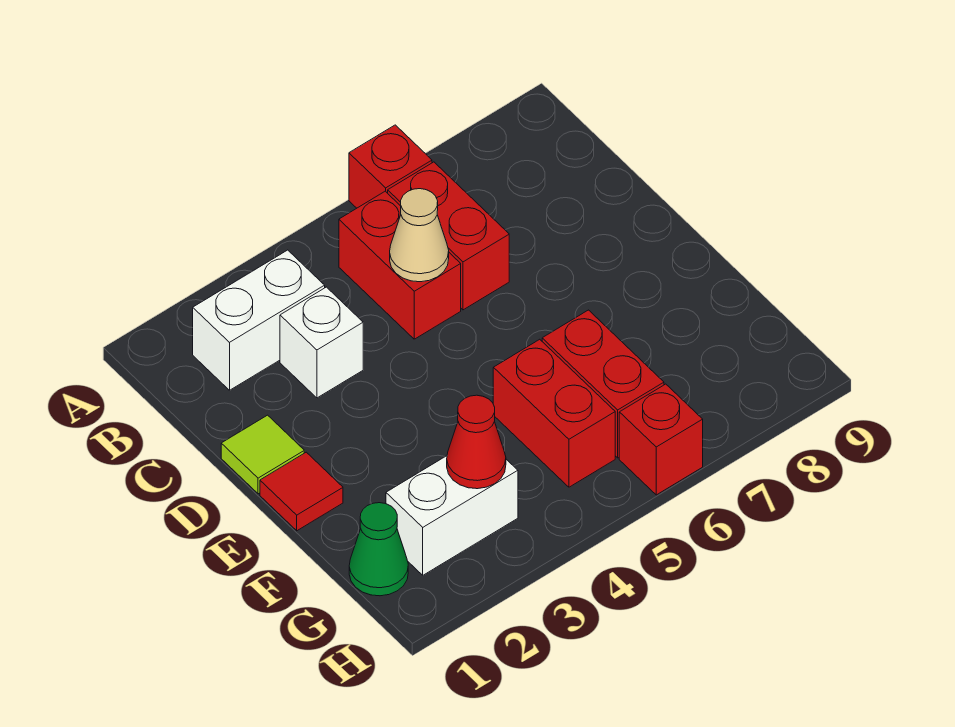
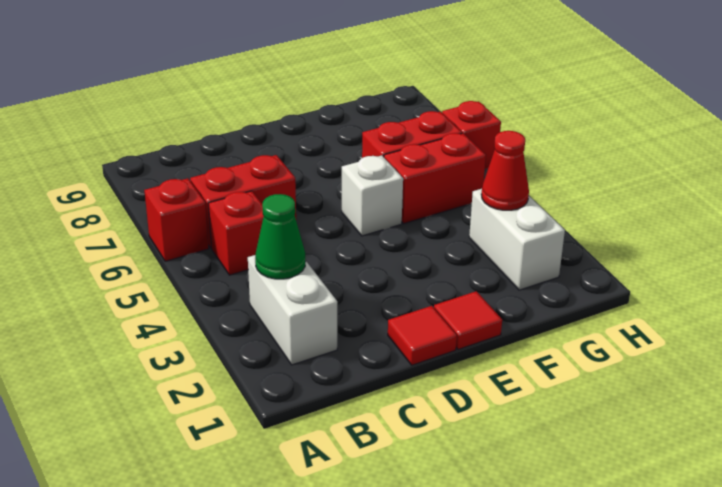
red 1x2 brick [339,191,461,339] -> red 1x1 brick [208,191,264,275]
white 1x1 brick [280,287,363,398] -> white 1x1 brick moved to [342,155,403,236]
tan 1x1 cone [390,189,449,282] -> none
lime 1x1 tile [221,415,304,494] -> red 1x1 tile [388,306,457,365]
green 1x1 cone [349,503,408,596] -> green 1x1 cone moved to [255,194,306,279]

